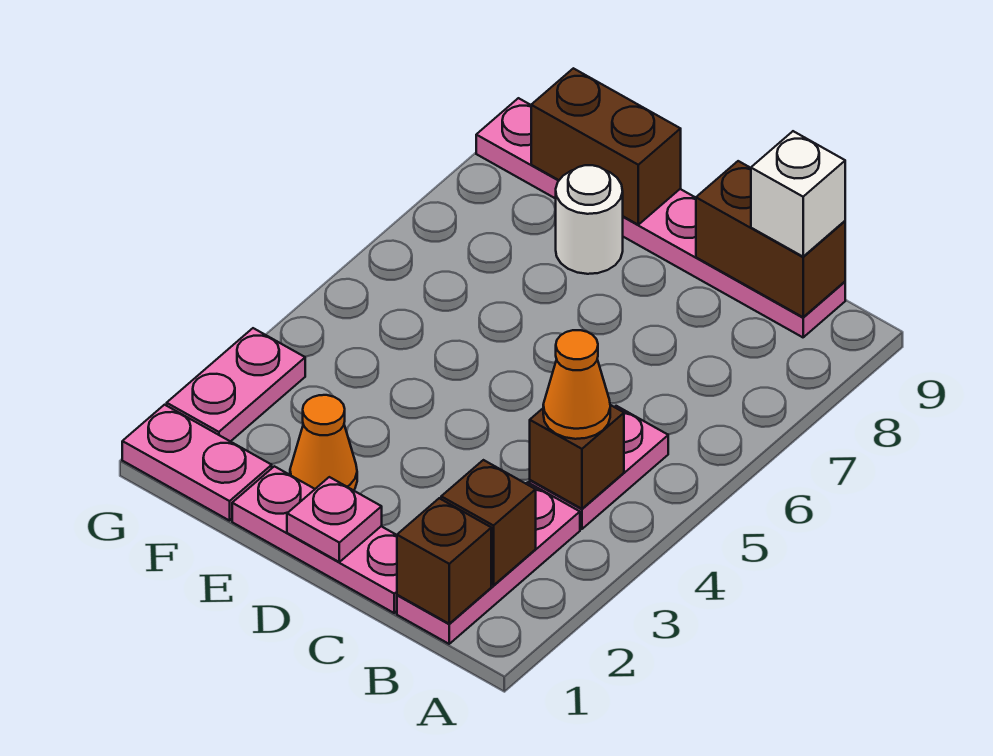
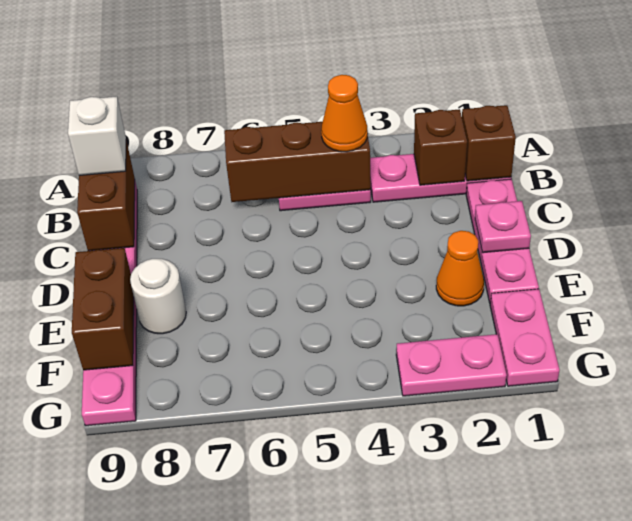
brown 1x1 brick [530,405,624,509] -> brown 1x3 brick [224,122,371,202]

